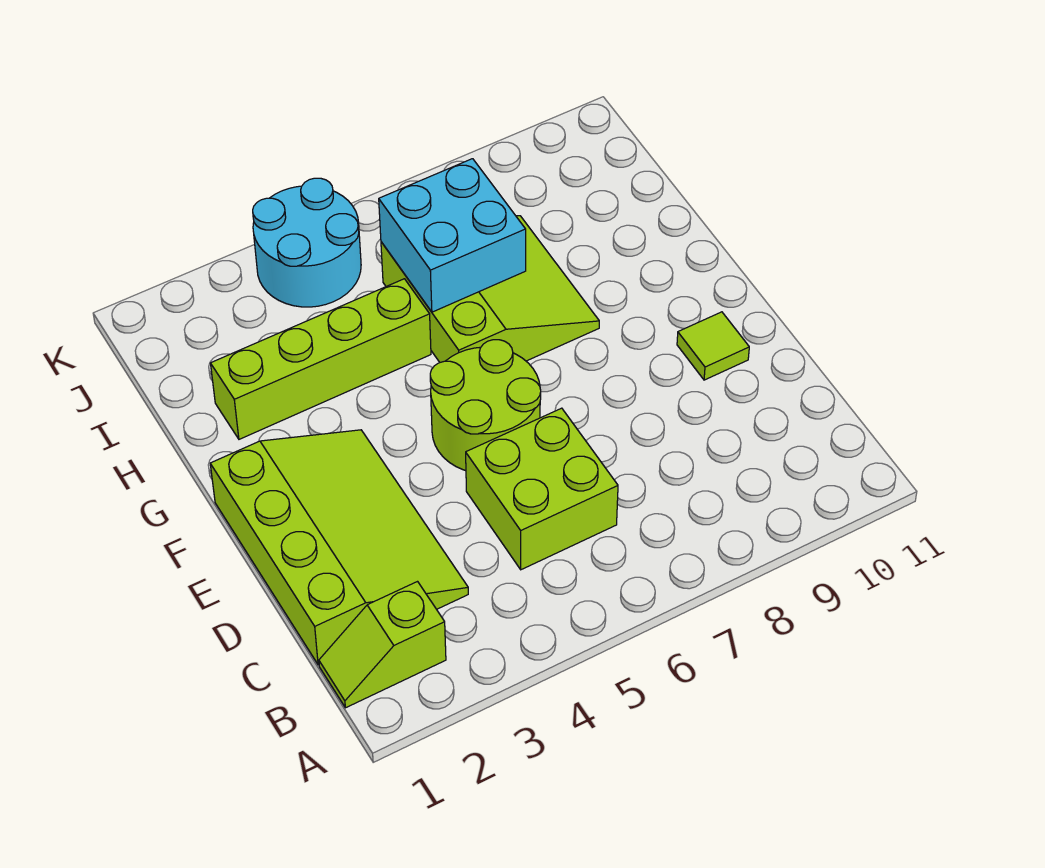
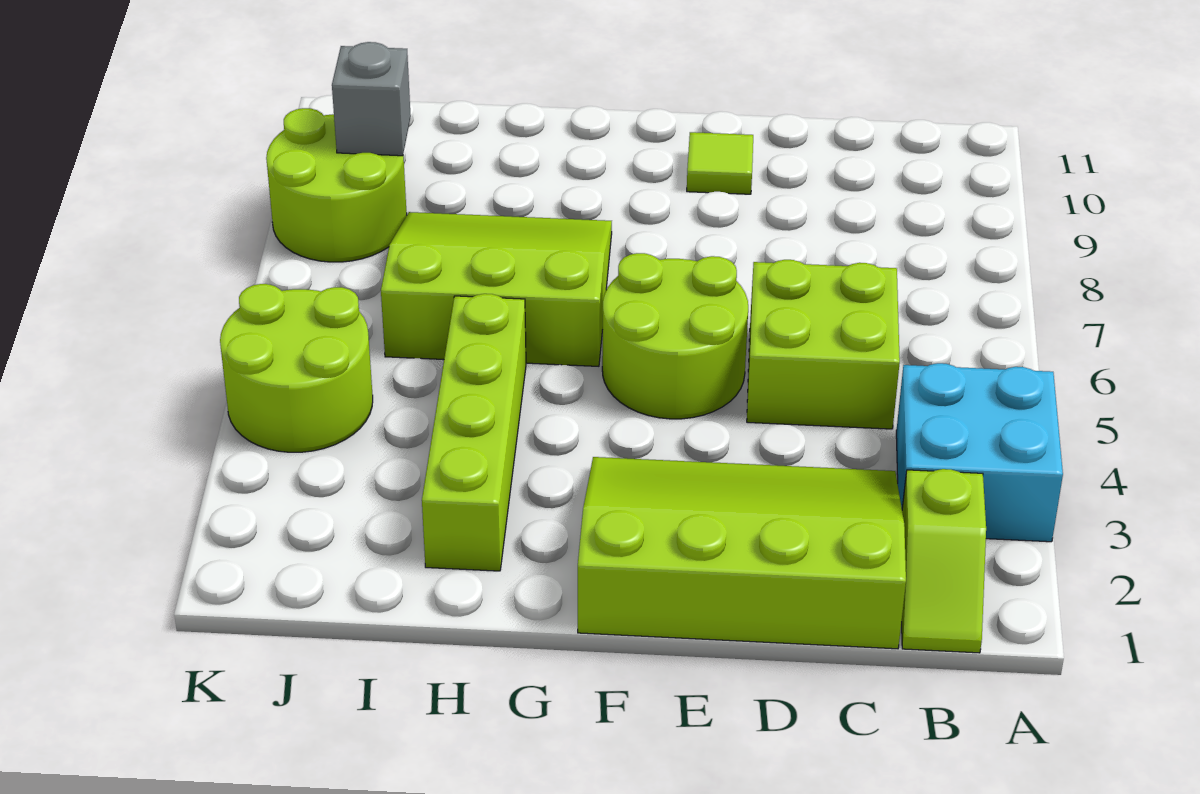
cyan 2x2 brick [379,159,526,312] -> cyan 2x2 brick moved to [896,363,1063,542]
cyan 2x2 round brick [253,178,361,307] -> lime 2x2 round brick [220,284,373,452]
none -> lime 2x2 round brick [266,108,407,262]
none -> grey 1x1 brick [332,42,411,156]

